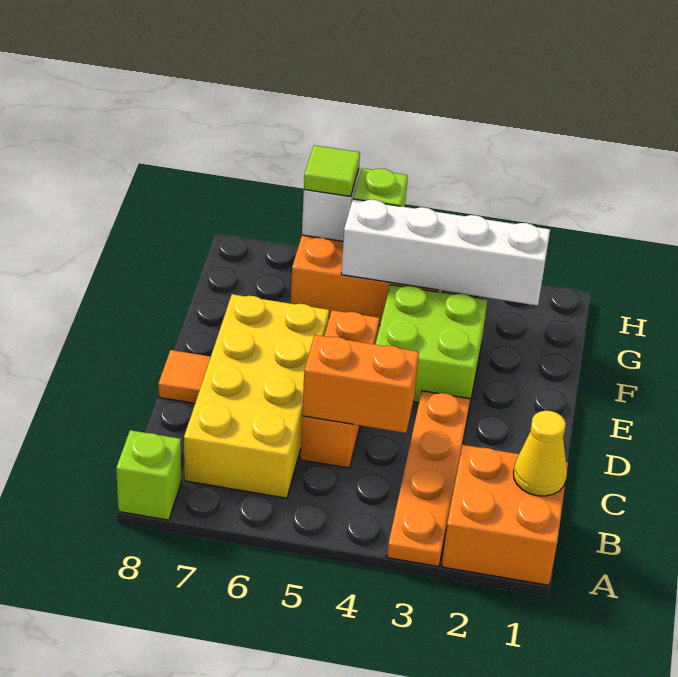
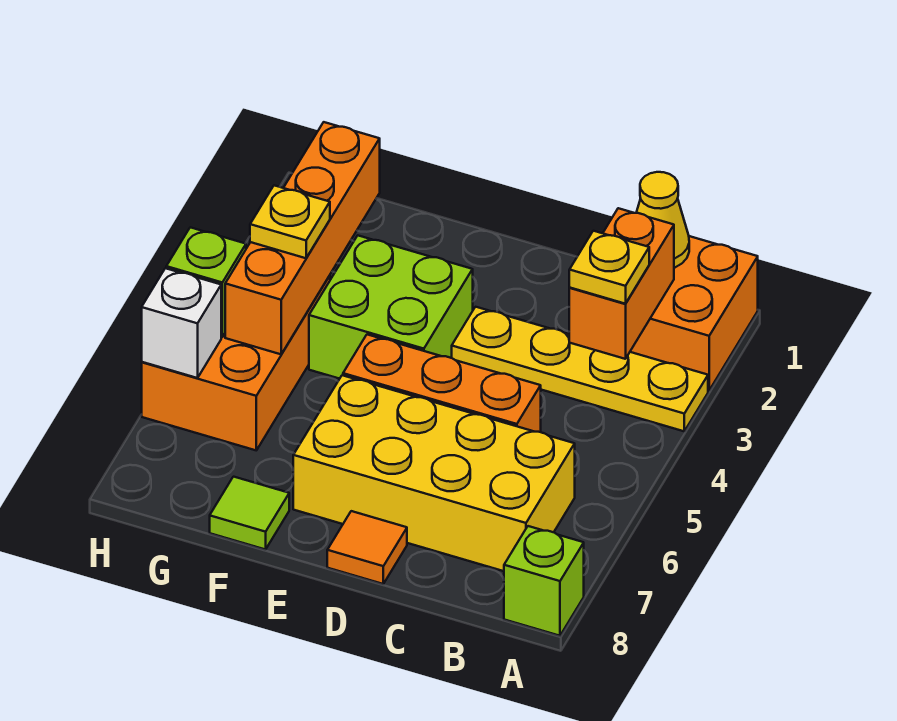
orange 1x4 plate [387,391,470,566] -> yellow 1x4 plate [452,307,708,431]
none -> yellow 1x1 plate [569,231,649,304]
orange 1x2 brick [302,335,419,433] -> orange 1x2 brick moved to [569,208,674,359]
white 1x4 brick [341,199,550,306] -> orange 1x4 brick [225,122,380,354]
none -> yellow 1x1 plate [250,185,330,258]
lime 1x1 tile [304,145,360,197] -> lime 1x1 tile moved to [210,477,289,550]

